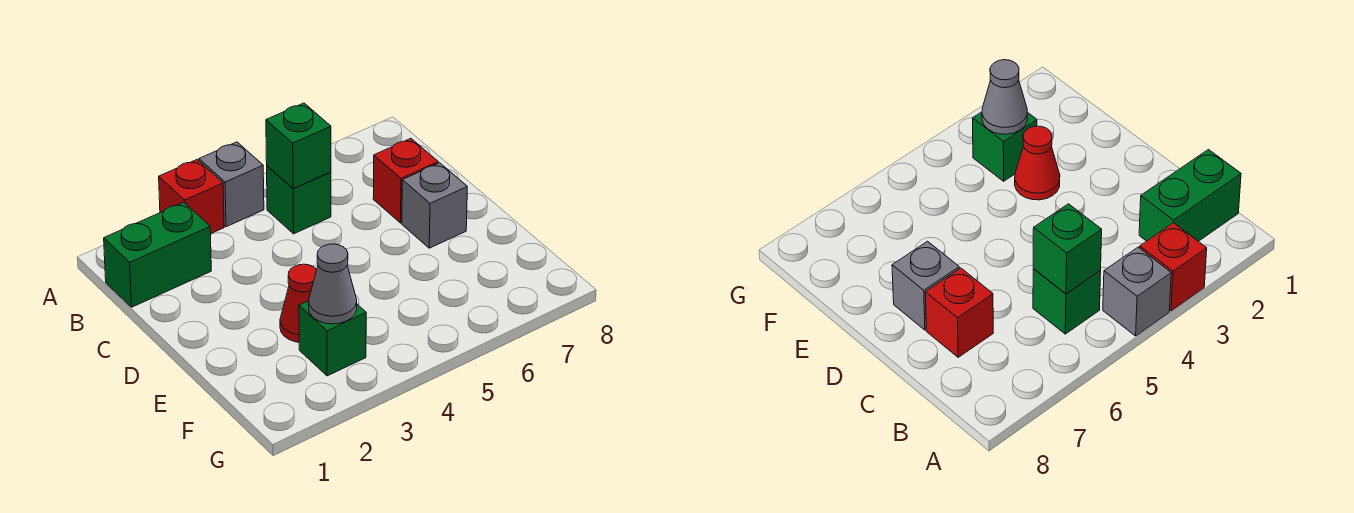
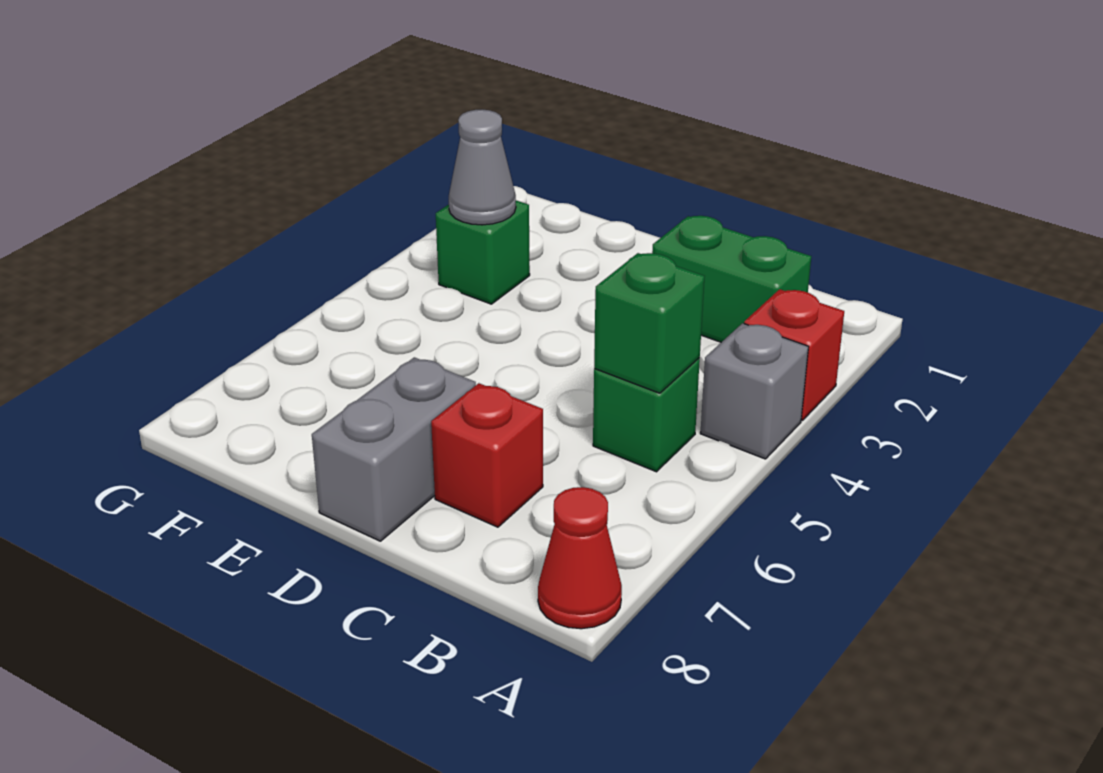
green 1x2 brick [104,202,211,307] -> green 1x2 brick turned to [652,216,811,342]
grey 1x1 brick [402,163,467,248] -> grey 1x2 brick [312,357,476,541]
red 1x1 cone [280,264,317,342] -> red 1x1 cone moved to [538,487,622,629]

